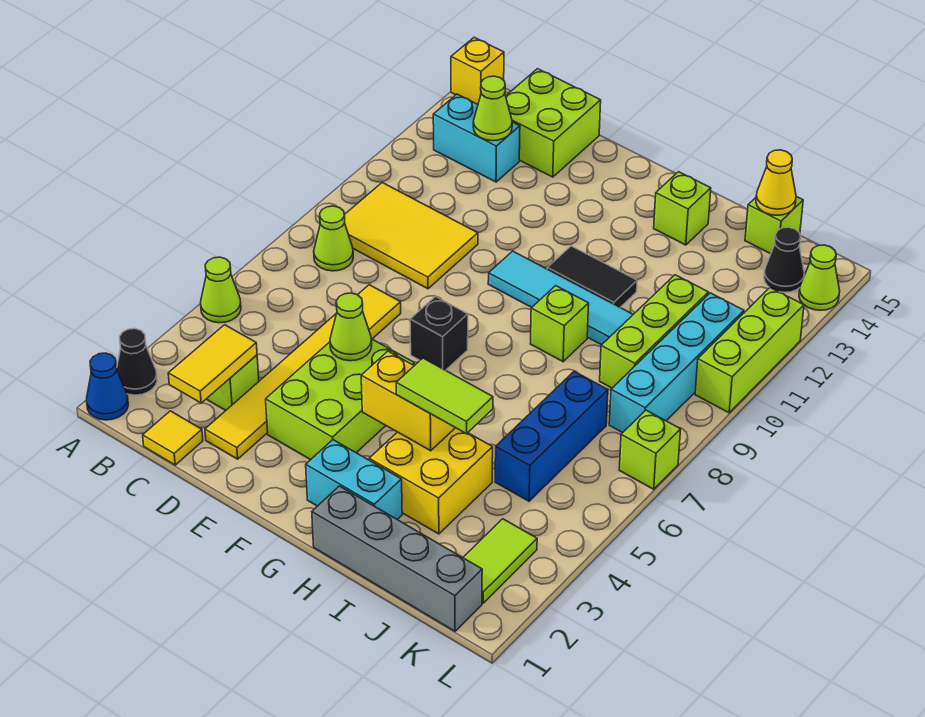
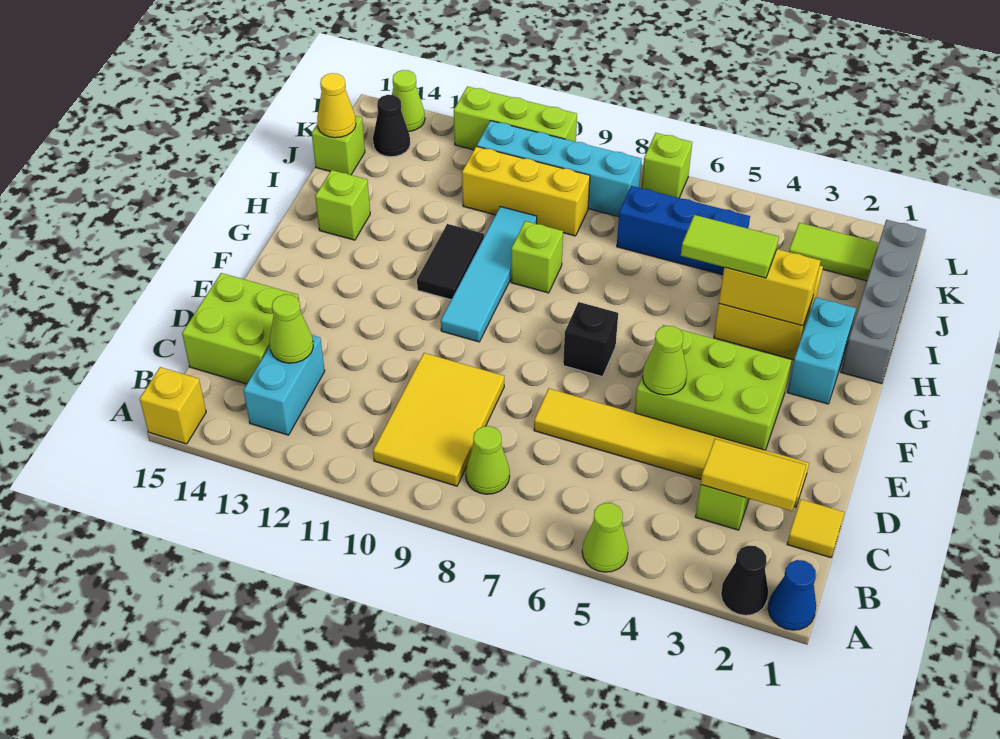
yellow 1x2 brick [361,351,455,451] -> yellow 1x2 brick turned to [719,249,820,326]
lime 1x2 tile [396,358,493,434] -> lime 1x2 tile turned to [681,215,779,278]
lime 1x3 brick [600,275,708,388] -> yellow 1x3 brick [462,146,590,236]

